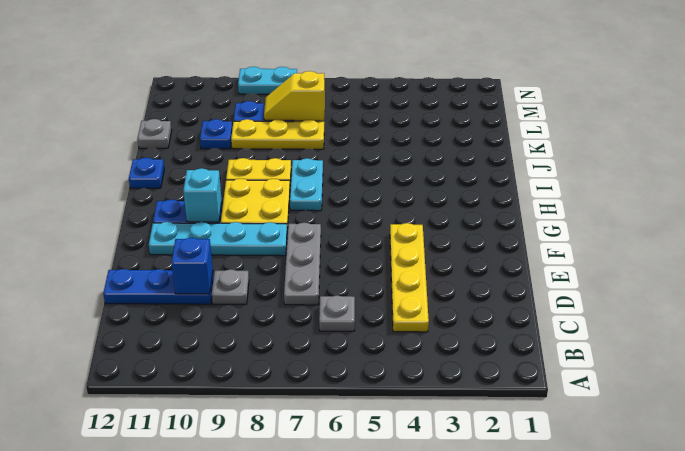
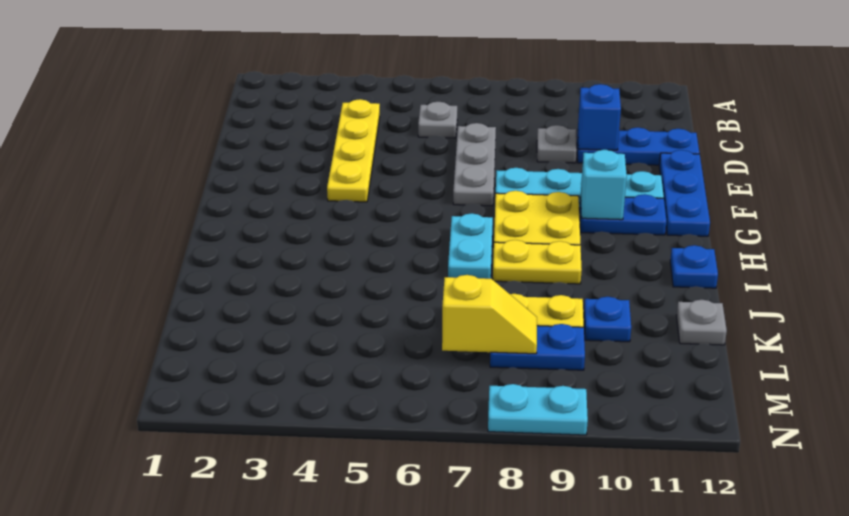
none -> blue 1x3 plate [659,150,710,236]

